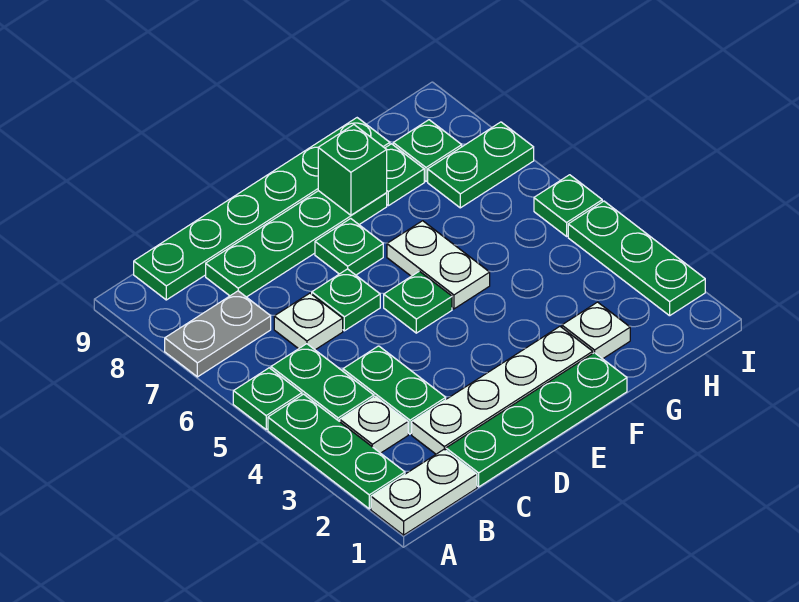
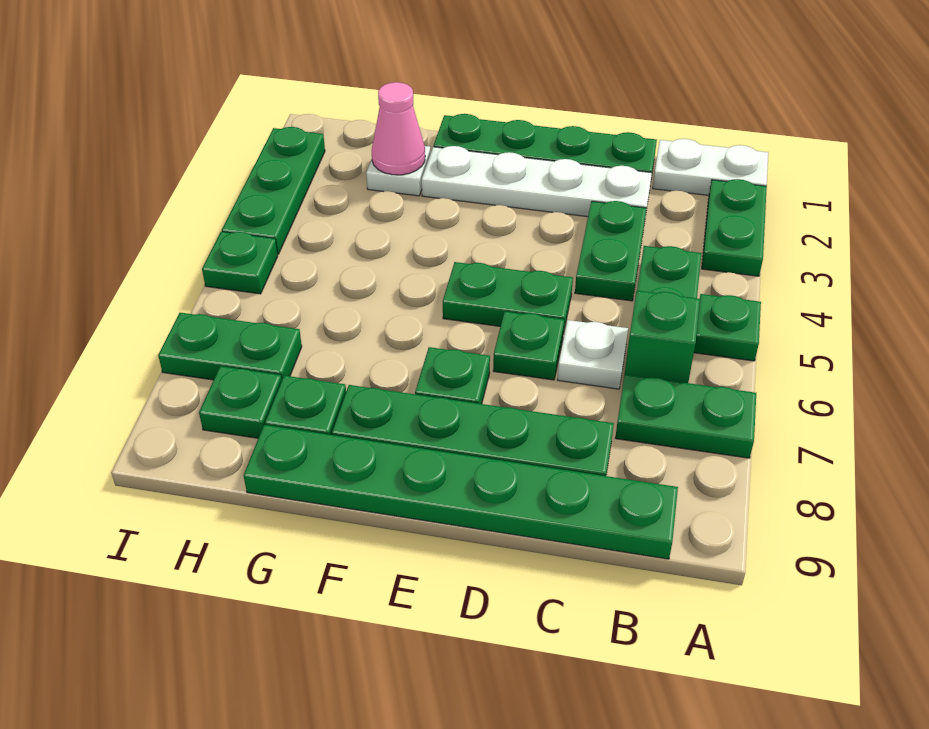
green 1x3 plate [268,394,405,509] -> green 1x2 plate [702,179,767,276]
grey 1x2 plate [165,291,271,377] -> green 1x2 plate [615,375,756,458]
white 1x1 plate [340,397,408,453] -> none
green 1x1 plate [384,271,452,333] -> green 1x2 plate [443,262,573,334]
white 1x2 plate [387,221,490,309] -> none
green 1x1 brick [318,125,387,215] -> green 1x1 brick moved to [625,291,700,383]
none -> pink 1x1 cone [372,82,425,175]

